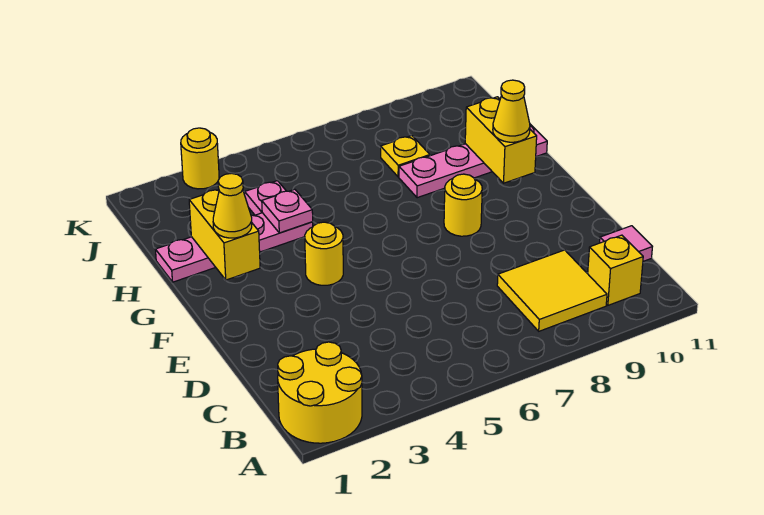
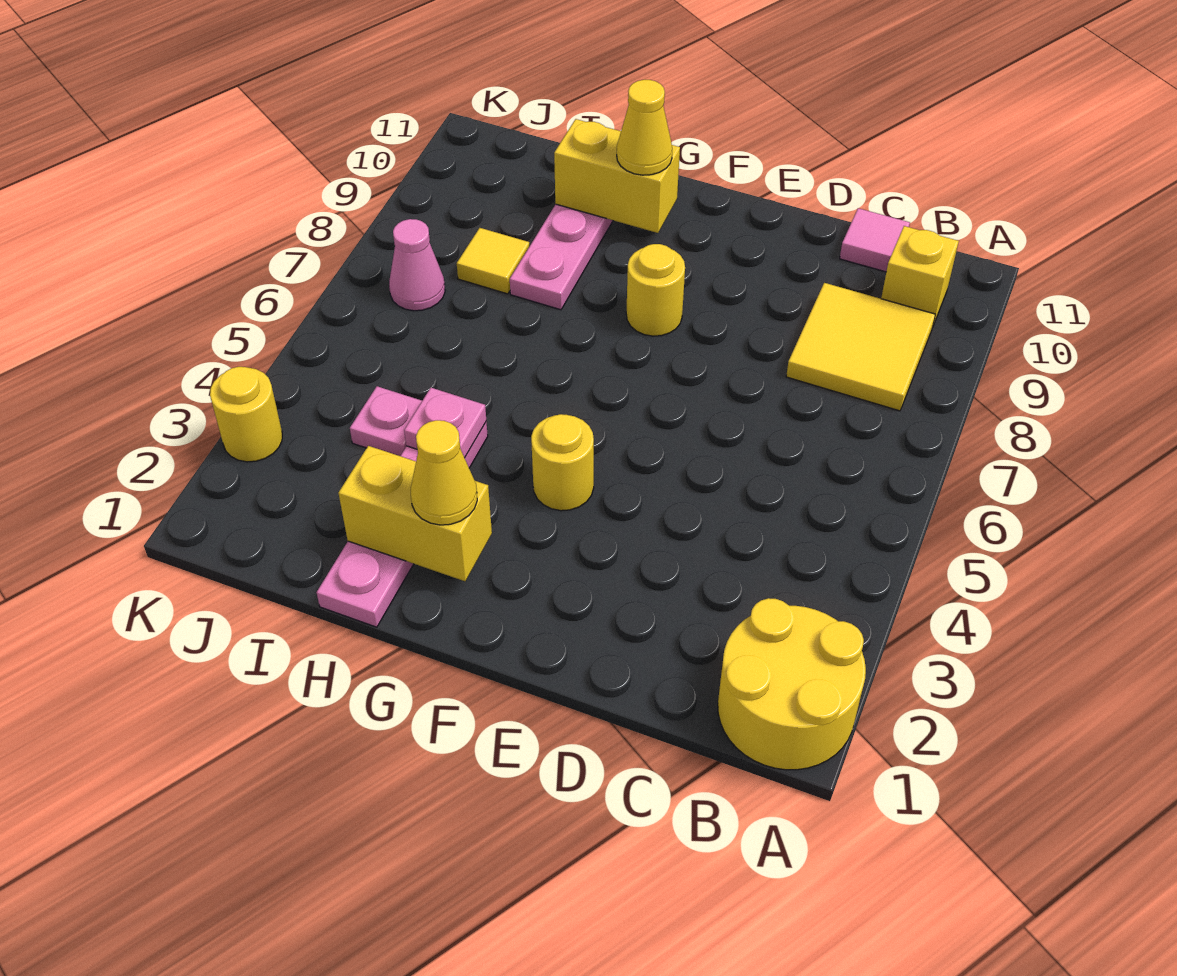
yellow 1x1 plate [381,136,430,177] -> yellow 1x1 tile [457,228,529,294]
none -> pink 1x1 cone [389,219,445,311]

